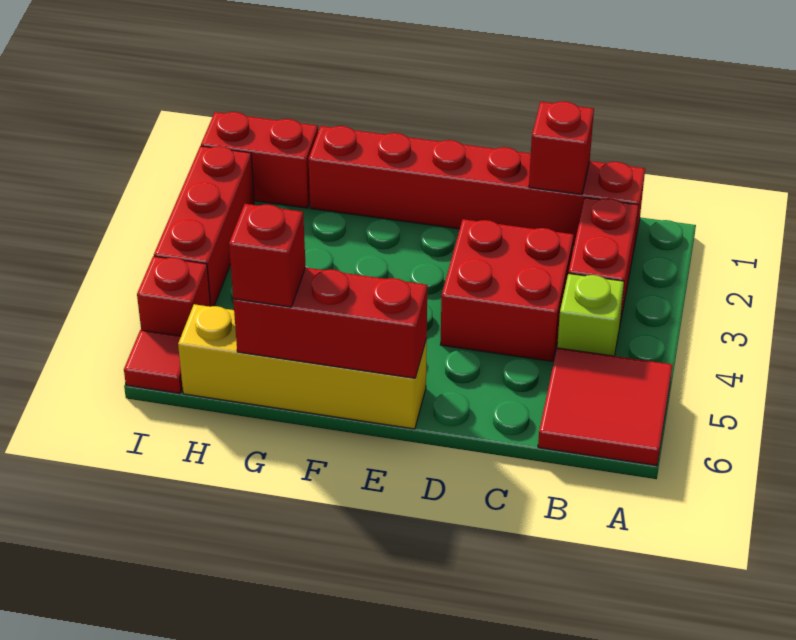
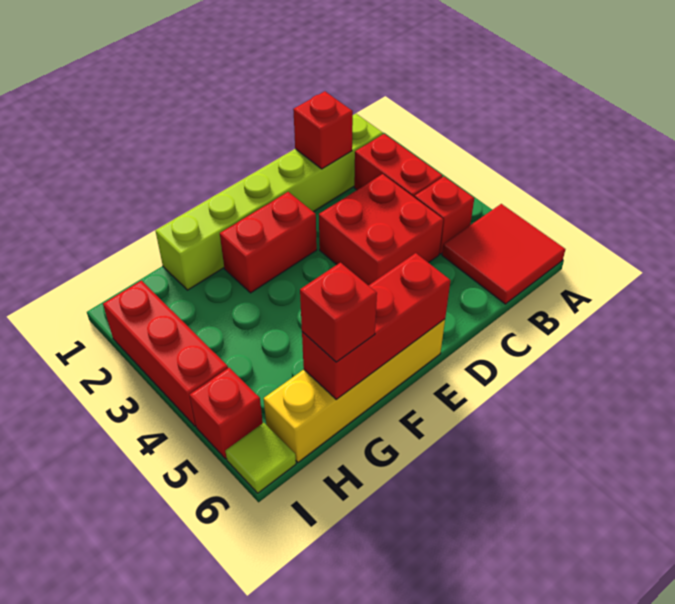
red 1x6 brick [308,126,645,247] -> lime 1x6 brick [155,114,383,290]
lime 1x1 brick [557,273,624,356] -> red 1x1 brick [414,177,474,254]
red 1x2 brick [201,112,318,208] -> red 1x2 brick moved to [220,192,317,293]
red 1x1 tile [124,330,183,393] -> lime 1x1 tile [225,423,296,493]

